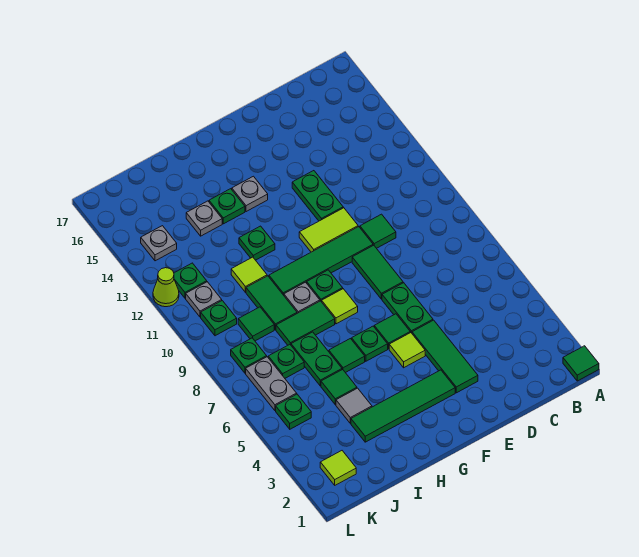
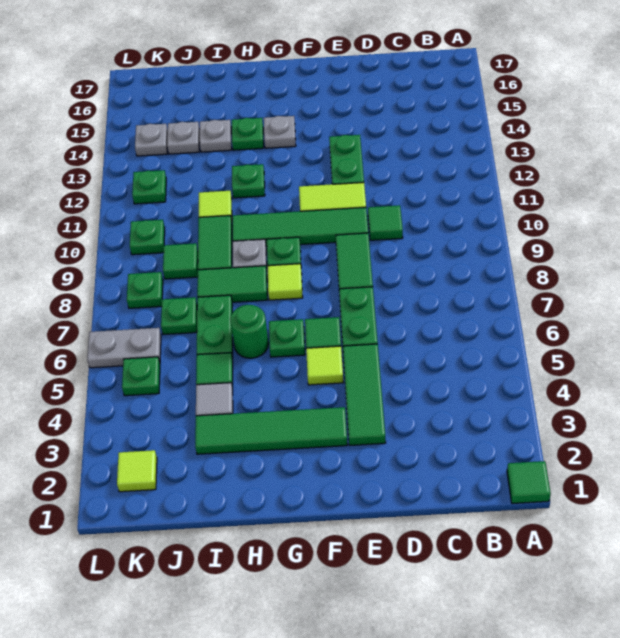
green 1x1 tile [329,339,365,373] -> green 1x1 round brick [230,305,268,358]
grey 1x2 plate [246,357,297,411] -> grey 1x2 plate turned to [87,328,161,368]
grey 1x1 plate [186,282,222,317] -> grey 1x1 plate moved to [167,122,200,154]
lime 1x1 cone [153,268,179,307] -> none

